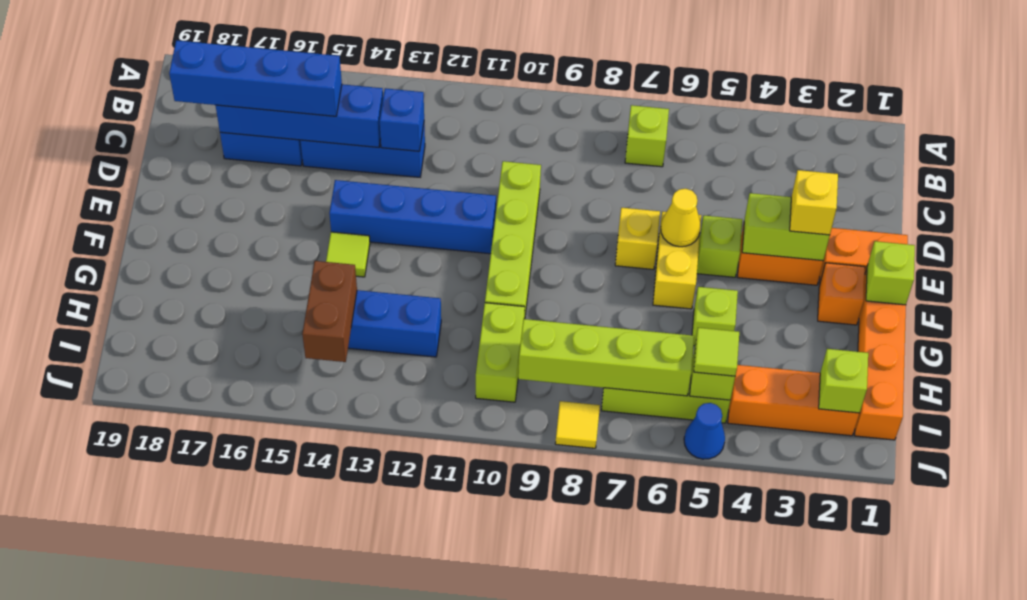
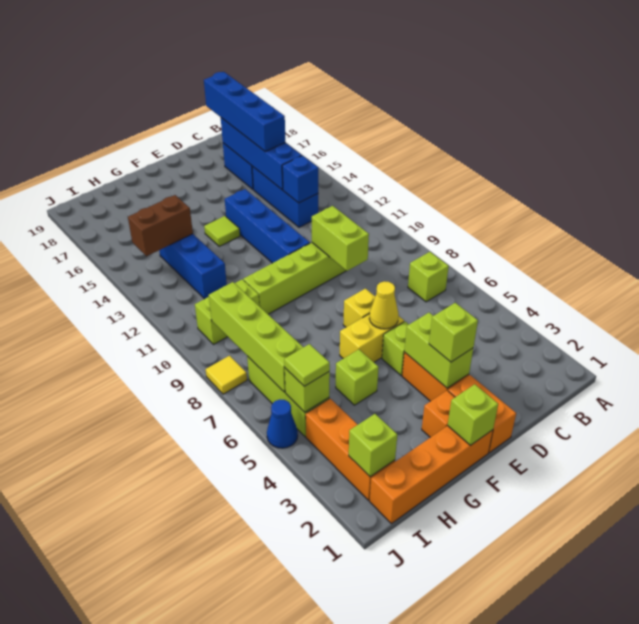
none -> lime 1x2 brick [312,206,369,271]
yellow 1x1 brick [790,170,838,235] -> lime 1x1 brick [429,303,478,362]

